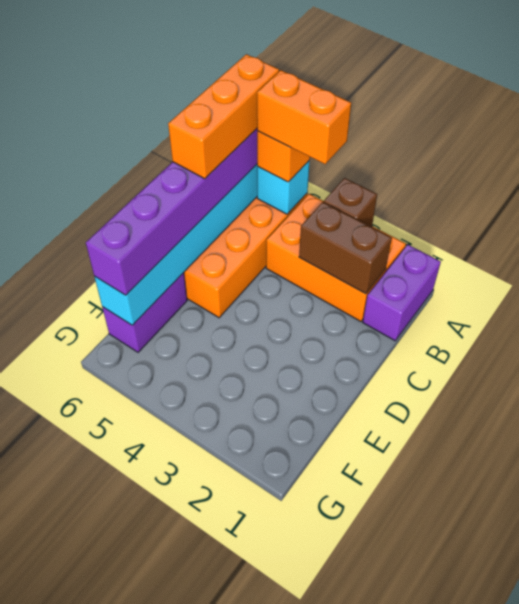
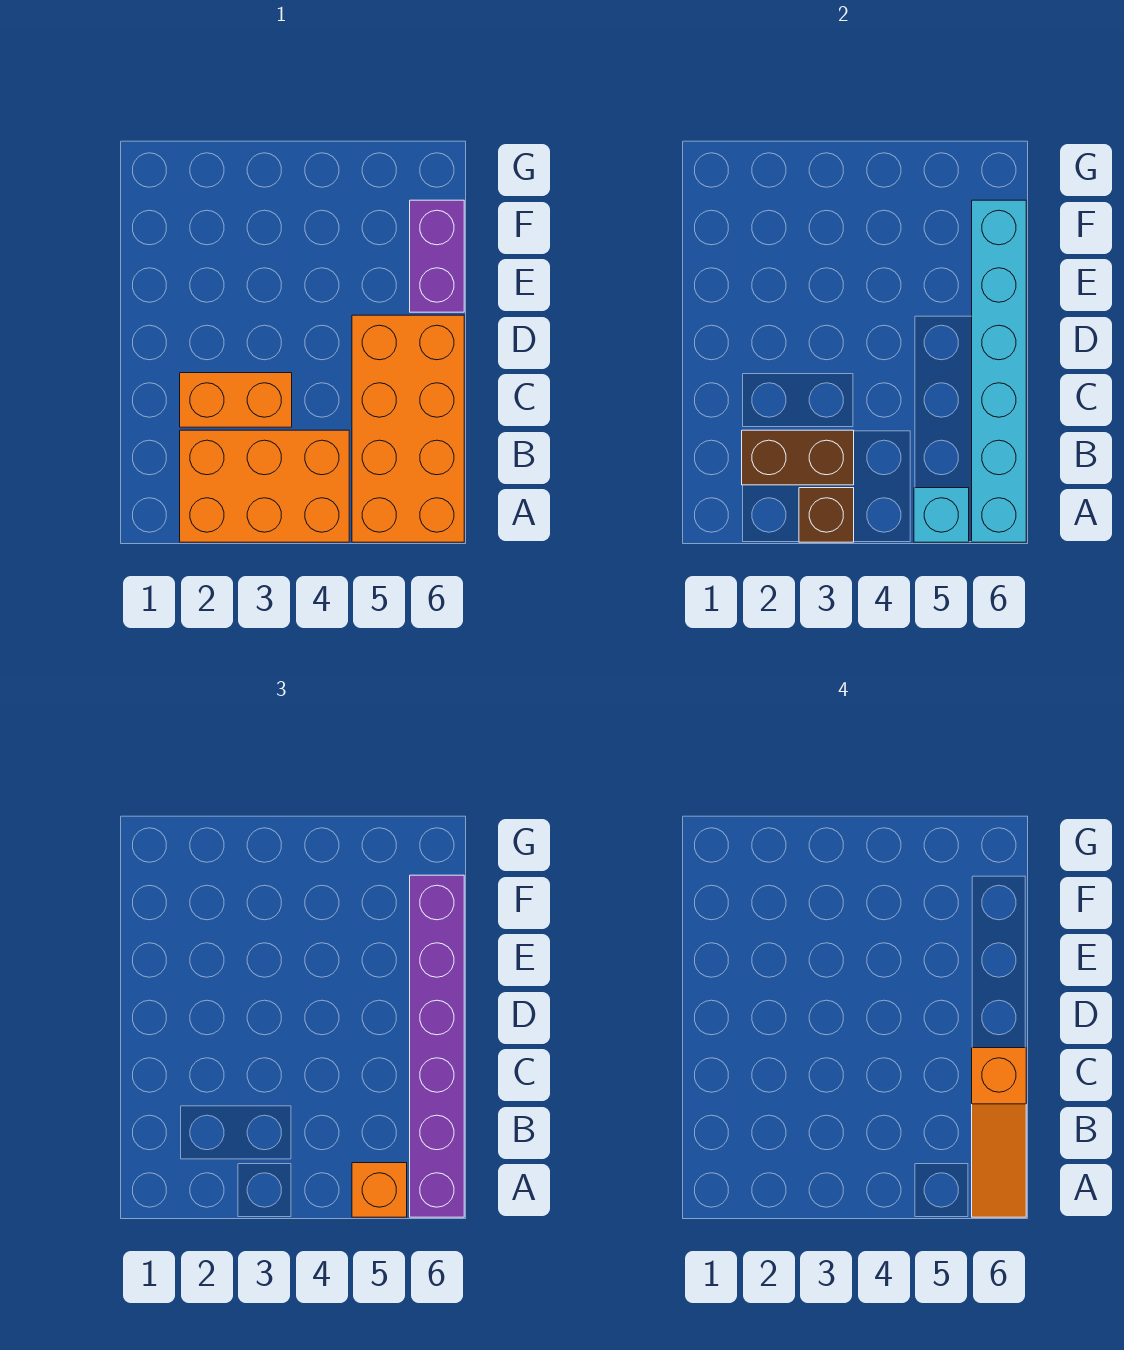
purple 1x2 brick [363,245,441,341] -> none
orange 1x2 brick [257,70,351,164] -> orange 1x2 brick moved to [180,373,292,427]
orange 1x3 brick [168,54,279,179] -> orange 1x3 slope [972,1048,1026,1217]

